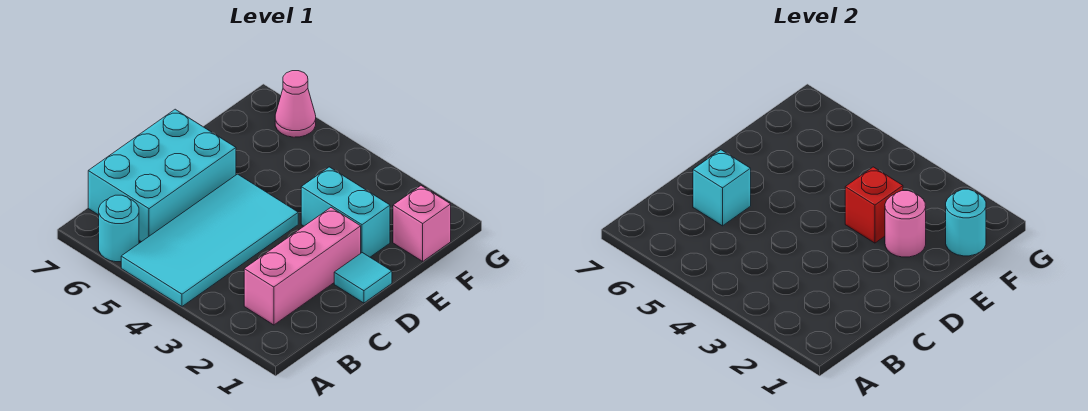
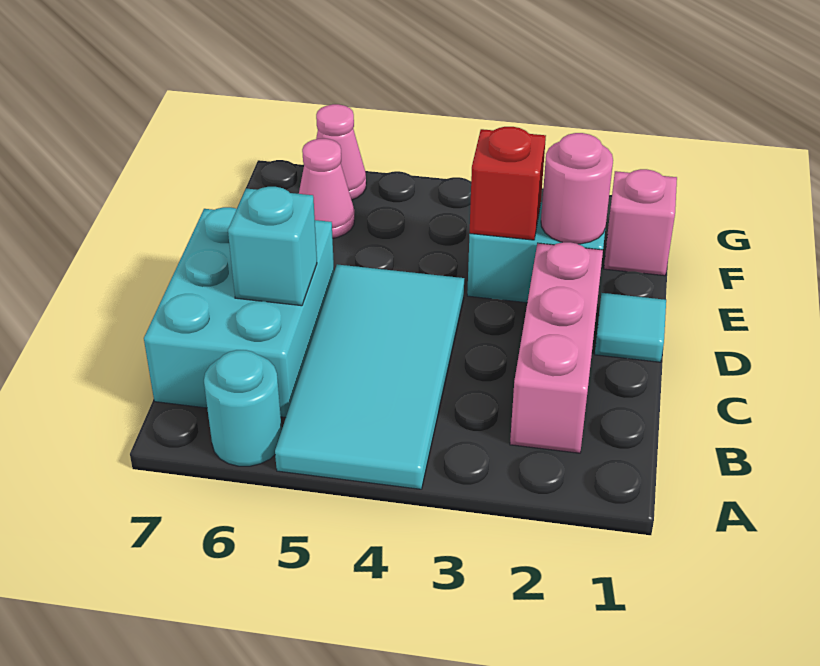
cyan 1x1 round brick [946,189,986,256] -> none
none -> pink 1x1 cone [299,139,354,238]

